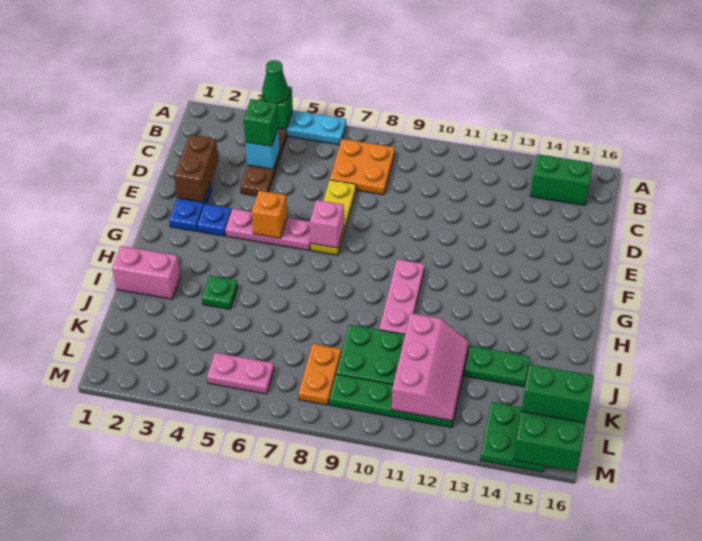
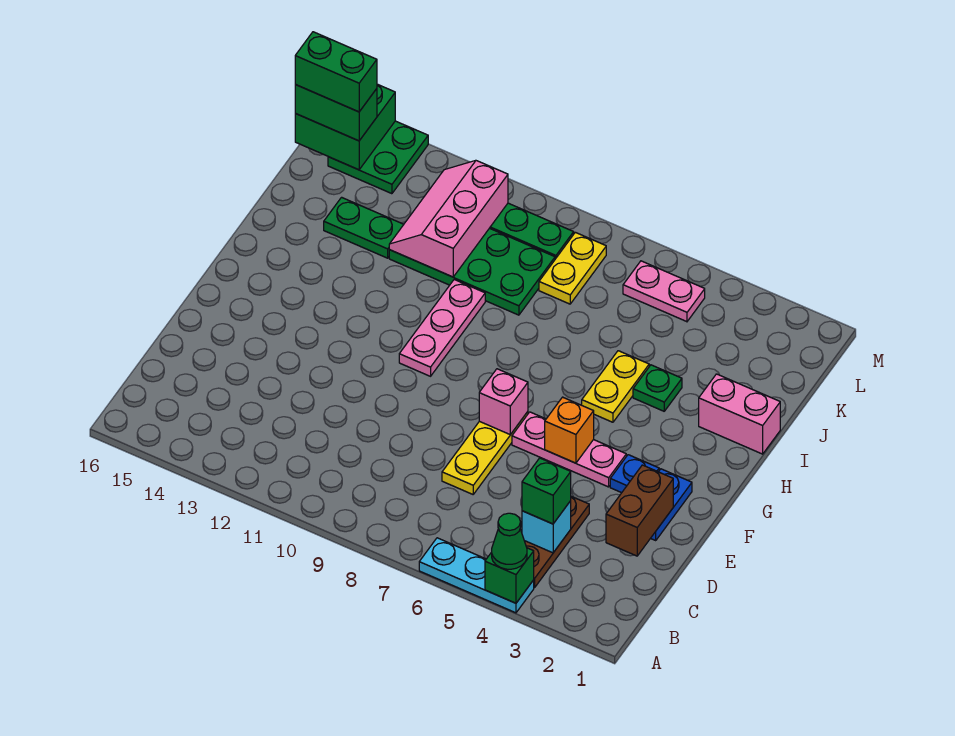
orange 2x2 plate [330,139,395,195] -> none
green 1x2 brick [530,154,593,205] -> green 1x2 brick moved to [295,32,377,112]
none -> yellow 1x2 plate [582,351,649,422]
orange 1x2 plate [299,344,341,405] -> yellow 1x2 plate [539,232,606,304]

